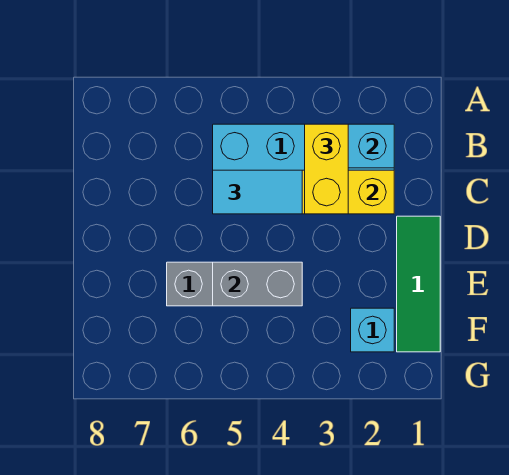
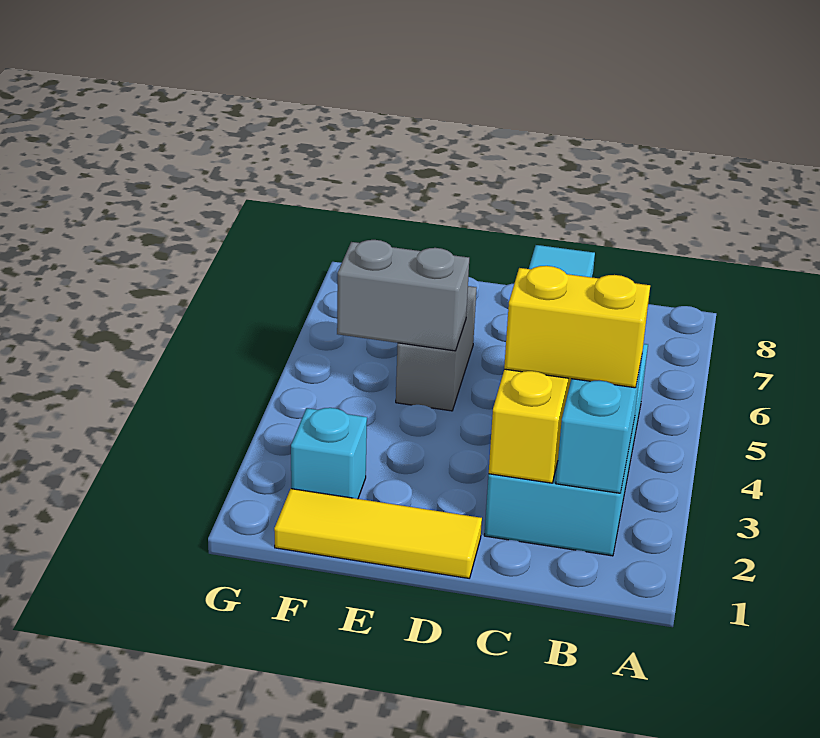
green 1x3 tile [397,216,440,352] -> yellow 1x3 tile [274,489,482,578]
grey 1x2 brick [213,262,302,306] -> grey 1x2 brick turned to [337,240,469,351]

